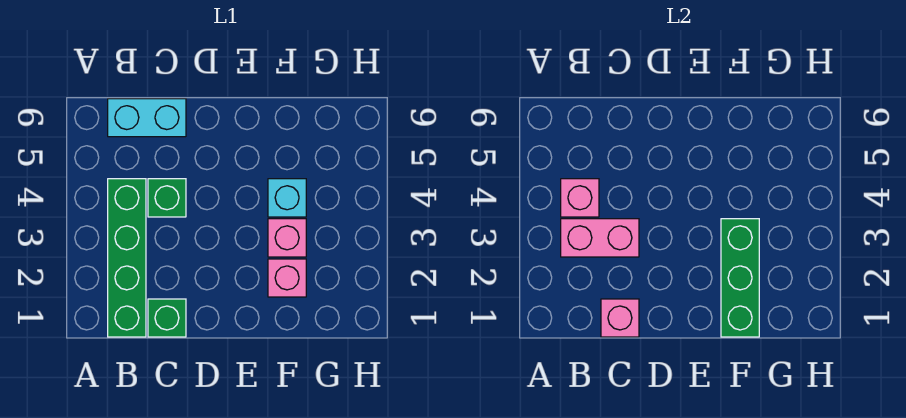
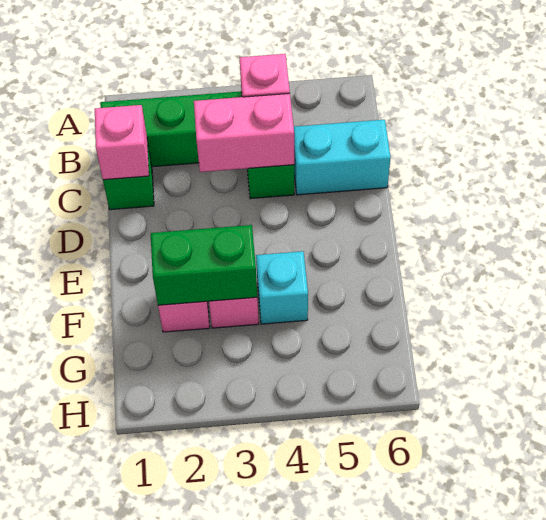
pink 1x2 brick [561,219,639,257] -> pink 1x2 brick turned to [194,93,294,172]
cyan 1x2 brick [108,99,186,137] -> cyan 1x2 brick turned to [294,120,391,195]
green 1x3 brick [721,219,759,337] -> green 1x2 brick [151,225,257,305]

